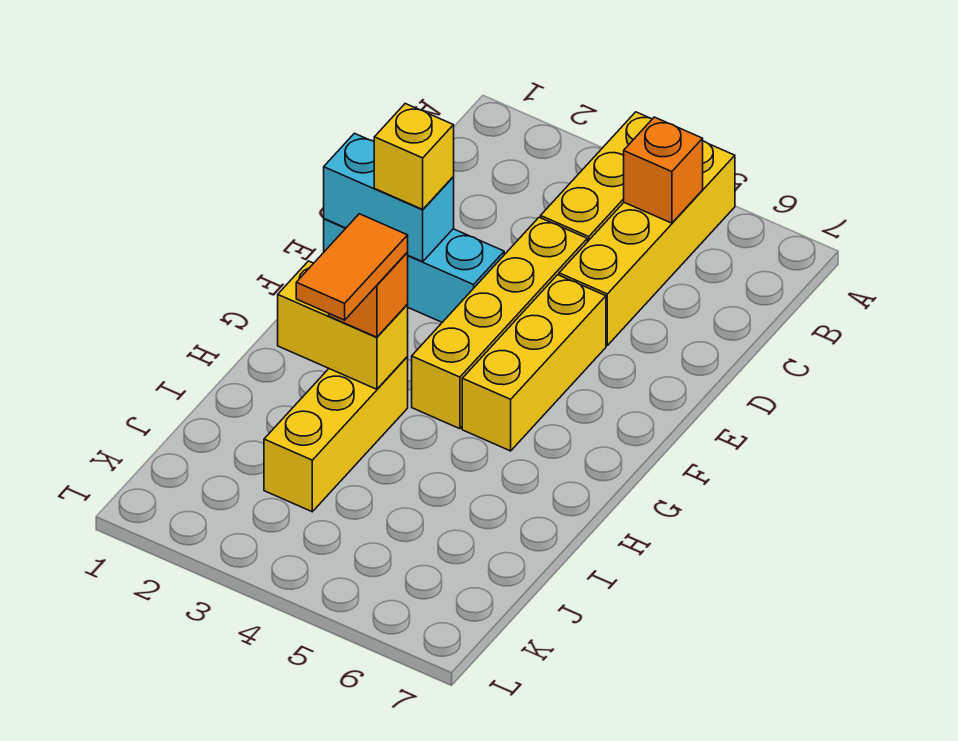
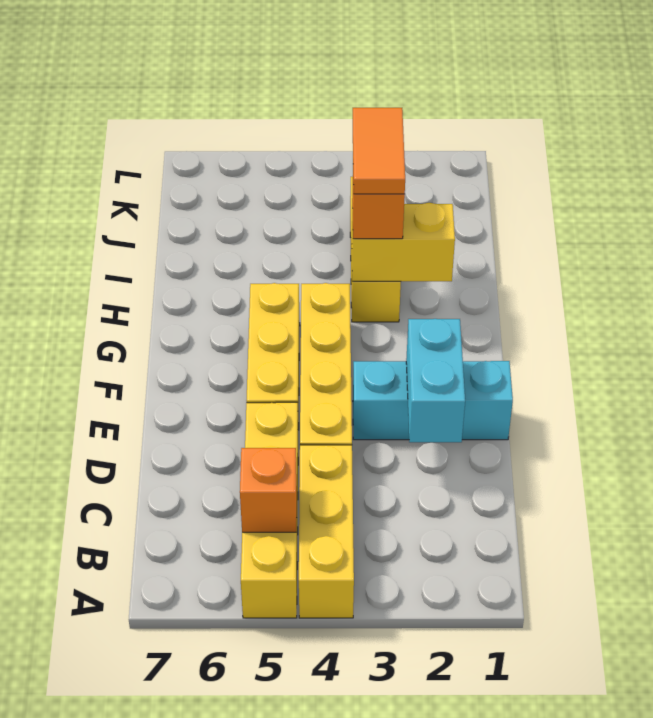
cyan 1x2 brick [324,133,454,262] -> cyan 1x2 brick turned to [406,319,465,442]
yellow 1x1 brick [374,104,454,209] -> none

